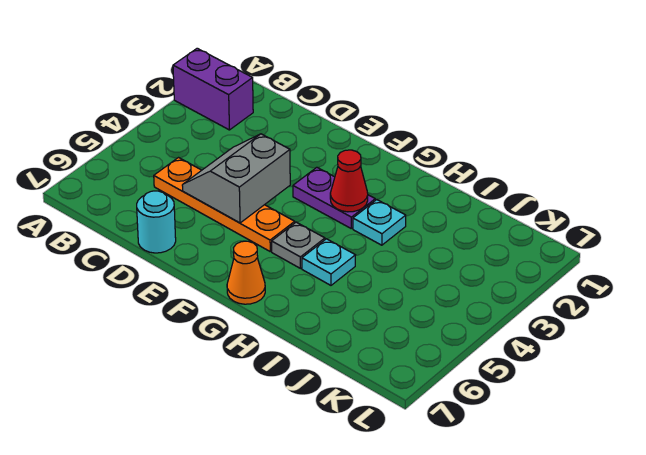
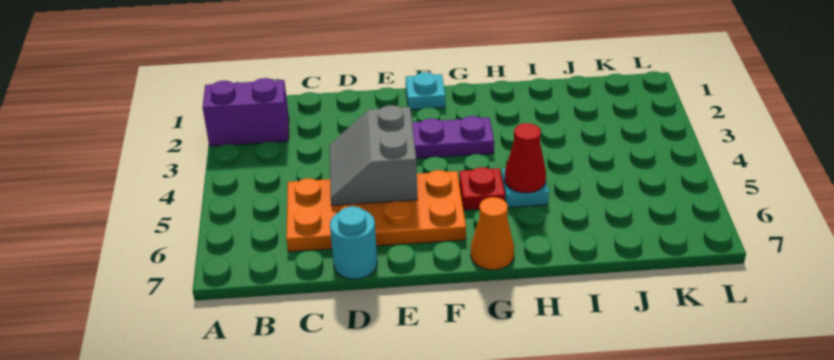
orange 1x4 plate [154,158,295,251] -> orange 2x4 plate [286,170,466,252]
red 1x1 cone [330,150,368,212] -> red 1x1 cone moved to [505,123,546,193]
grey 1x1 plate [272,222,325,268] -> red 1x1 plate [459,167,505,210]
cyan 1x1 plate [353,200,406,245] -> cyan 1x1 plate moved to [406,72,445,110]

